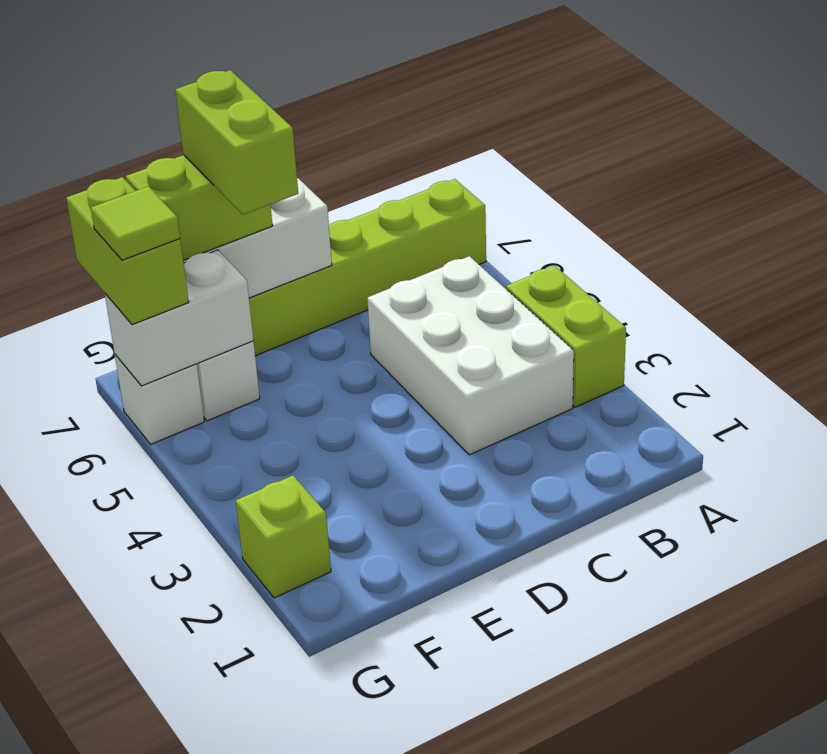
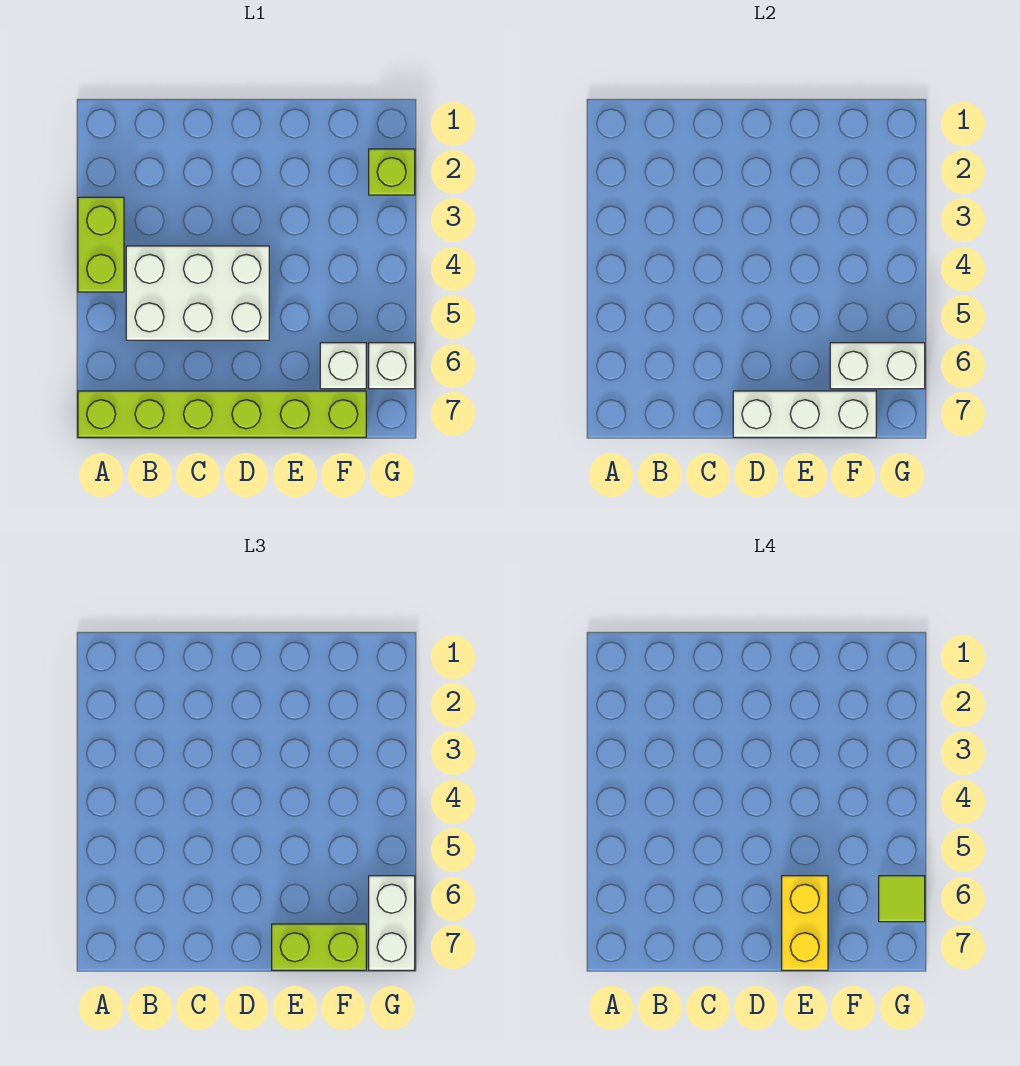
white 2x3 brick [367,256,574,455] -> white 2x3 brick turned to [126,246,269,340]
lime 1x2 brick [175,70,298,215] -> yellow 1x2 brick [782,876,828,970]
lime 1x2 brick [66,177,189,325] -> white 1x2 brick [369,876,415,970]

